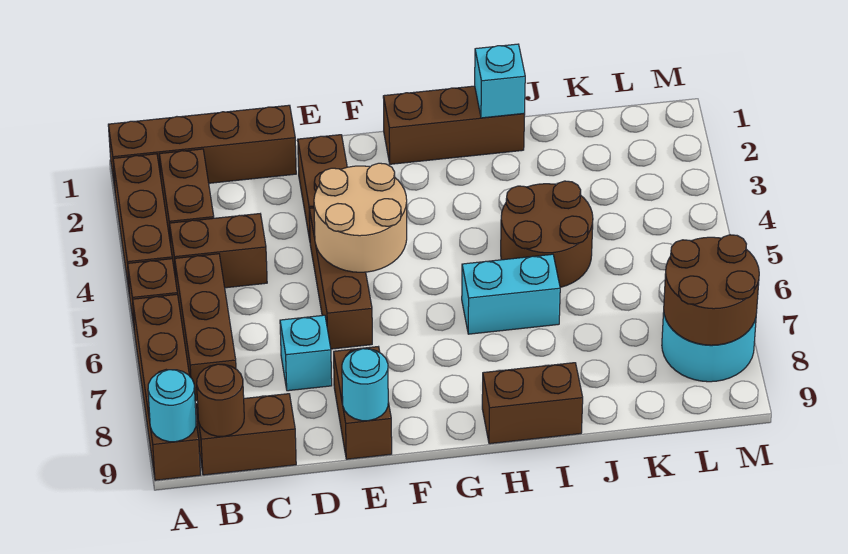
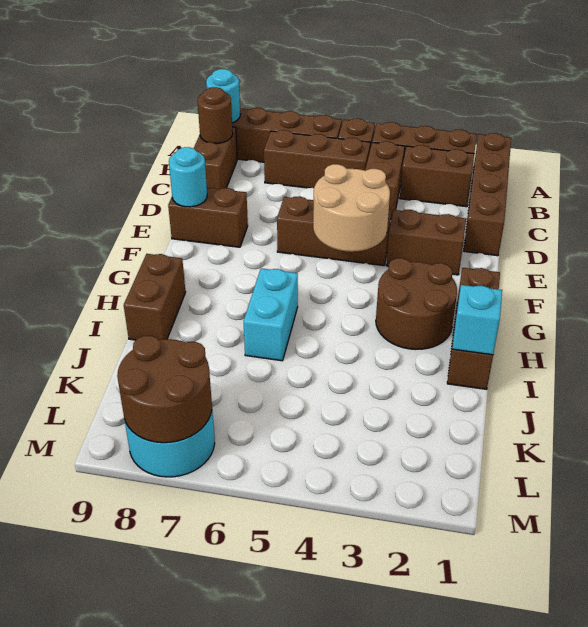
cyan 1x1 brick [280,315,332,391] -> none
brown 2x2 round brick [501,181,593,287] -> brown 2x2 round brick moved to [376,258,457,349]

